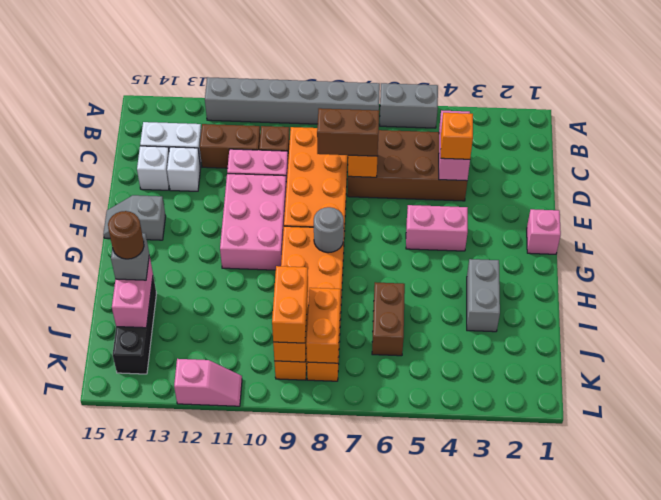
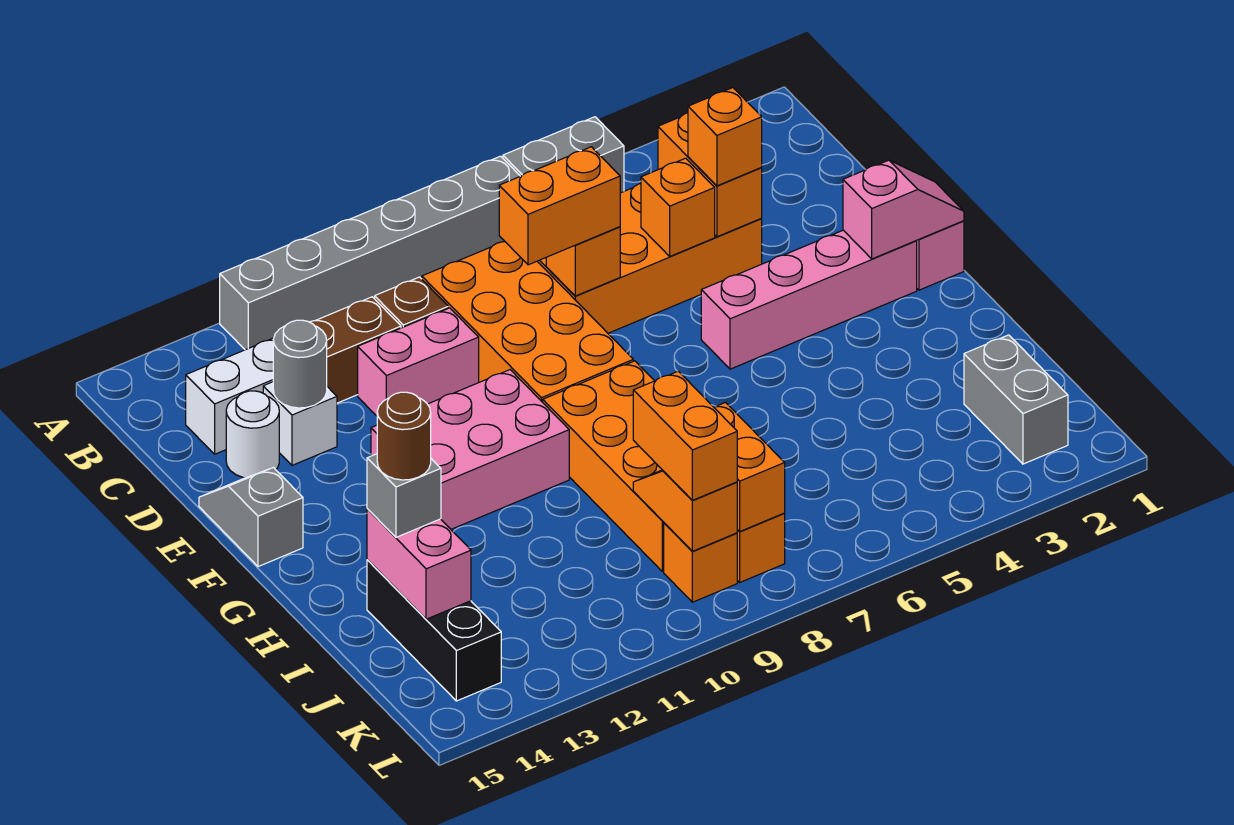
brown 2x4 brick [348,130,467,201] -> orange 2x4 brick [537,184,762,333]
pink 1x2 brick [439,111,470,181] -> orange 1x2 brick [658,113,762,237]
none -> orange 1x1 brick [641,158,715,256]
brown 1x2 brick [317,108,379,156] -> orange 1x2 brick [499,147,620,265]
white 1x1 brick [137,146,169,190] -> white 1x1 round brick [226,391,279,478]
pink 2x3 brick [220,174,286,270] -> pink 2x3 brick turned to [371,370,569,529]
pink 1x2 brick [406,205,468,251] -> pink 1x4 brick [701,230,917,369]
grey 1x2 slope [103,195,166,240] -> grey 1x2 slope turned to [199,468,303,567]
grey 1x1 round brick [314,207,344,253] -> grey 1x1 round brick moved to [273,320,327,408]
grey 1x2 brick [467,259,500,332] -> grey 1x2 brick moved to [964,335,1068,464]
brown 1x2 brick [372,282,405,356] -> none
pink 1x2 slope [174,359,242,406] -> pink 1x2 slope moved to [843,160,964,259]

